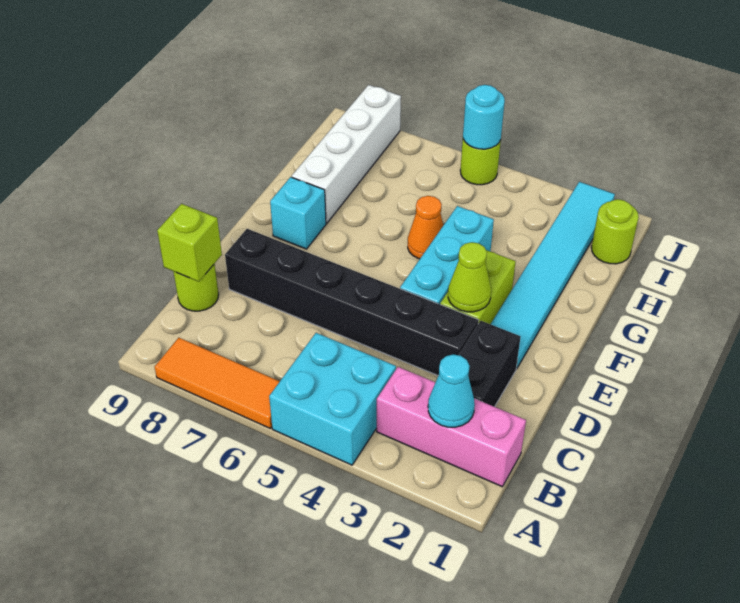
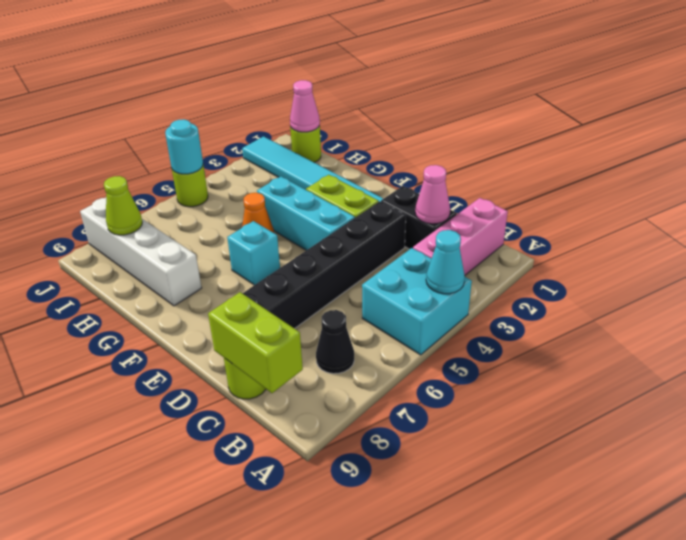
orange 1x3 tile [155,338,280,428] -> none
cyan 1x1 cone [428,354,475,427] -> cyan 1x1 cone moved to [426,230,465,294]
none -> black 1x1 cone [316,310,354,374]
none -> pink 1x1 cone [415,165,450,224]
lime 1x1 brick [157,204,222,282] -> lime 1x2 brick [208,292,303,393]
lime 1x1 cone [448,242,491,312] -> lime 1x1 cone moved to [104,176,142,235]
cyan 1x1 brick [270,177,326,249] -> cyan 1x1 brick moved to [227,221,280,285]
none -> pink 1x1 cone [290,80,320,132]

